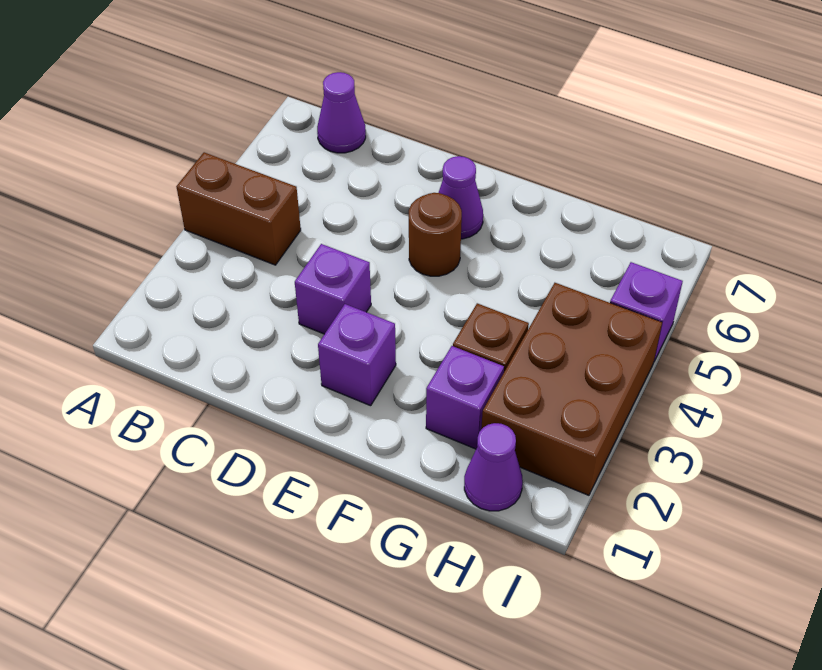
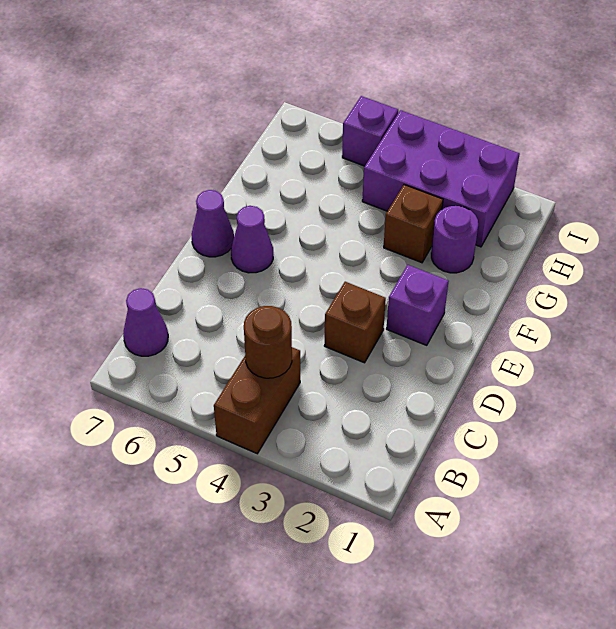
purple 1x1 brick [295,244,371,334] -> brown 1x1 brick [324,282,386,363]
brown 1x1 round brick [409,193,462,276] -> brown 1x1 round brick moved to [244,306,292,378]
purple 1x1 brick [426,346,504,449] -> purple 1x1 round brick [431,206,478,273]
purple 1x1 cone [464,423,523,511] -> purple 1x1 cone moved to [192,190,234,257]
brown 2x3 brick [481,283,662,495] -> purple 2x3 brick [362,110,520,247]

